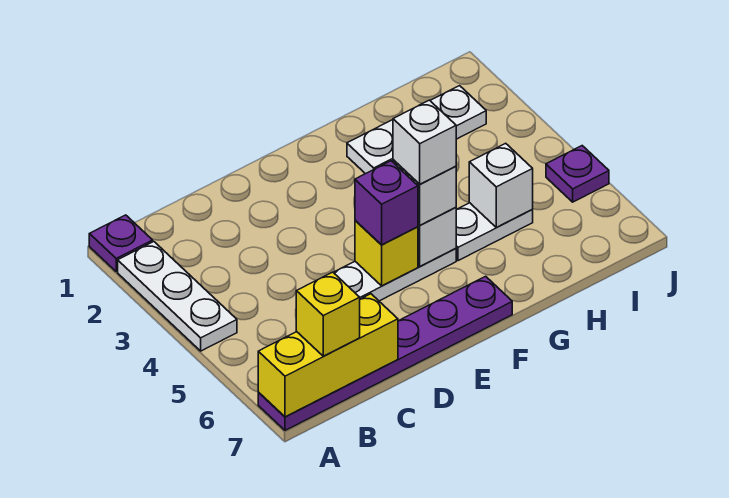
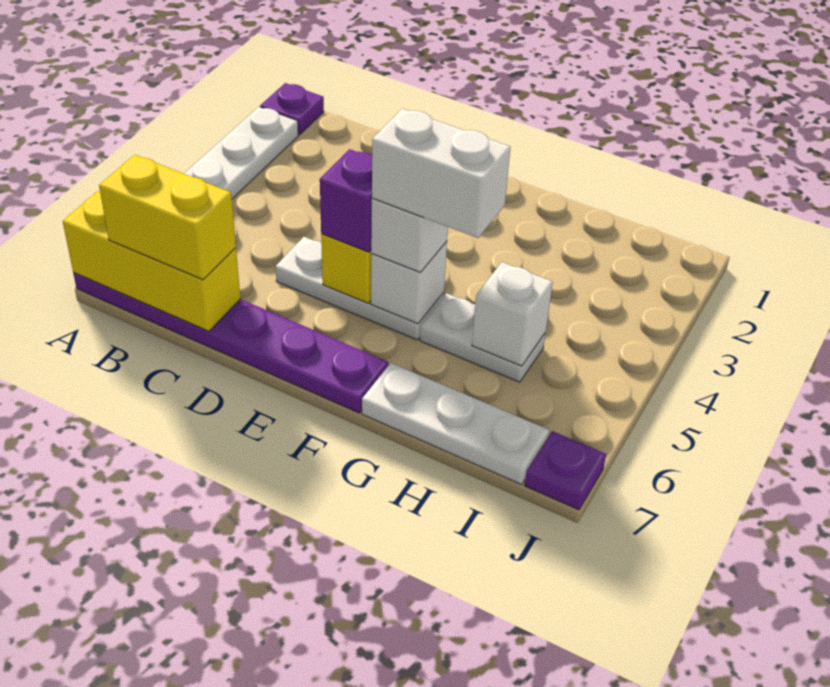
yellow 1x1 brick [296,272,360,356] -> yellow 1x2 brick [99,155,236,280]
white 1x1 brick [393,100,456,184] -> white 1x2 brick [372,109,511,238]
white 1x3 plate [347,86,486,174] -> white 1x3 plate moved to [362,363,549,485]
purple 1x1 plate [546,146,609,202] -> purple 1x1 plate moved to [524,431,606,510]

